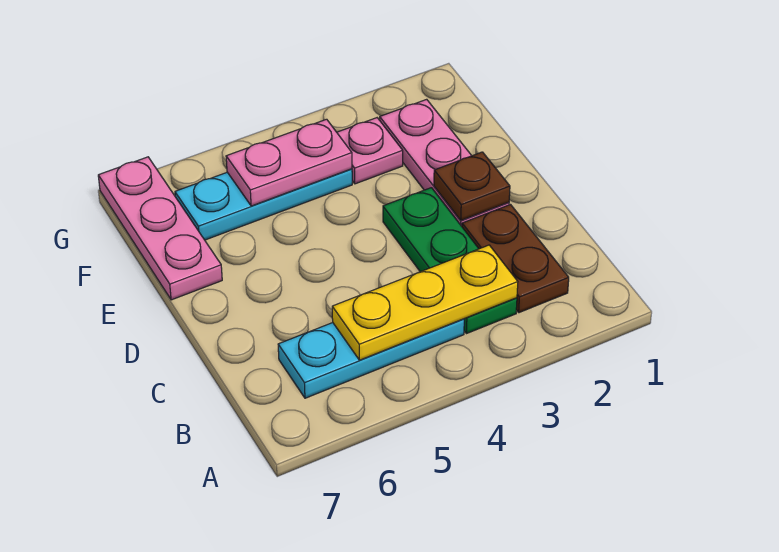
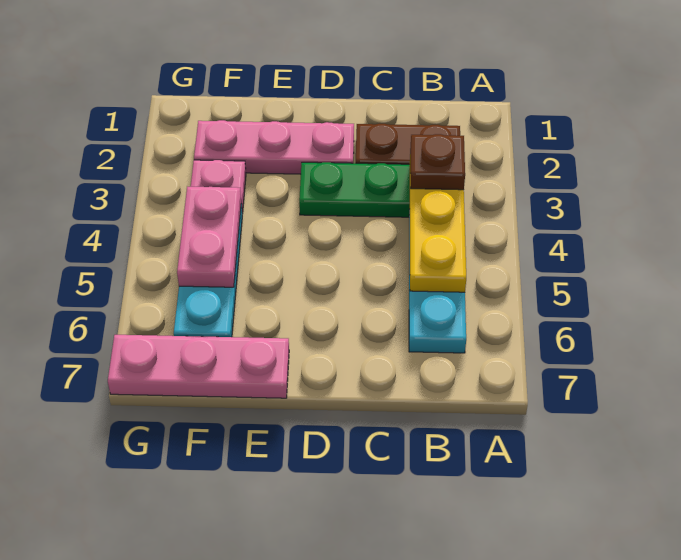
brown 1x1 plate [434,152,510,220] -> brown 1x1 plate moved to [410,134,465,190]

